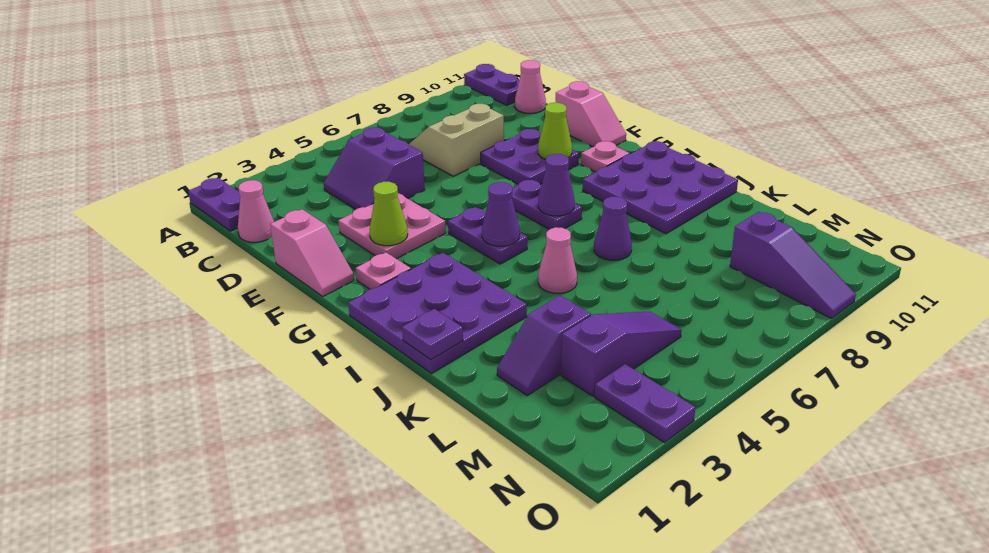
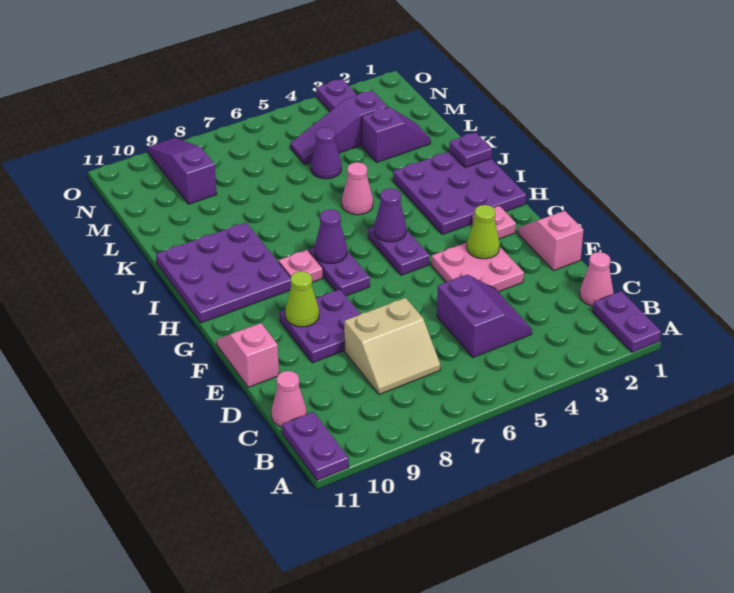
pink 1x1 plate [581,141,630,172] -> pink 1x1 plate moved to [279,250,323,282]
purple 1x1 cone [594,197,632,260] -> purple 1x1 cone moved to [311,127,341,179]

